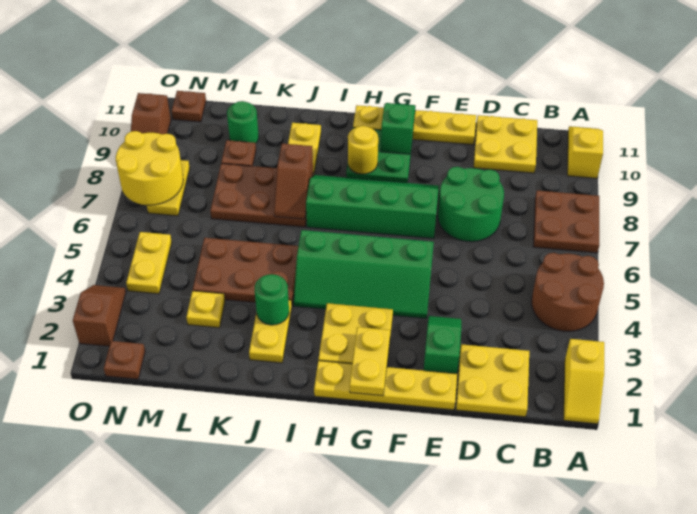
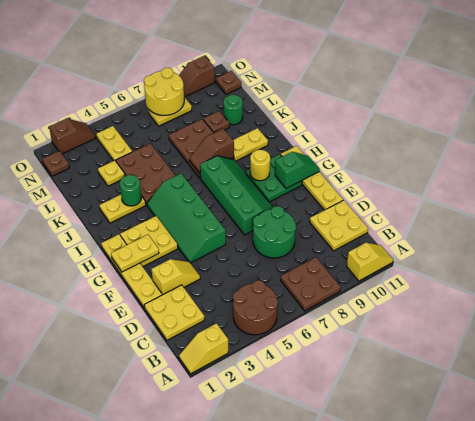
green 1x2 slope [424,316,461,374] -> yellow 1x2 slope [152,259,200,295]
yellow 1x2 plate [126,232,172,294] -> yellow 1x2 plate turned to [96,126,132,161]

